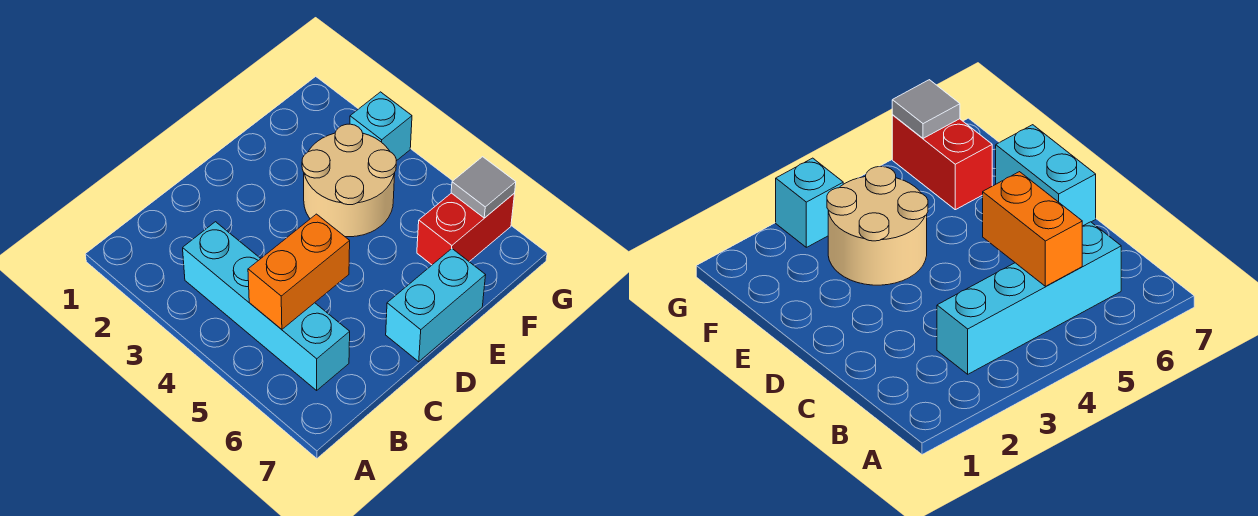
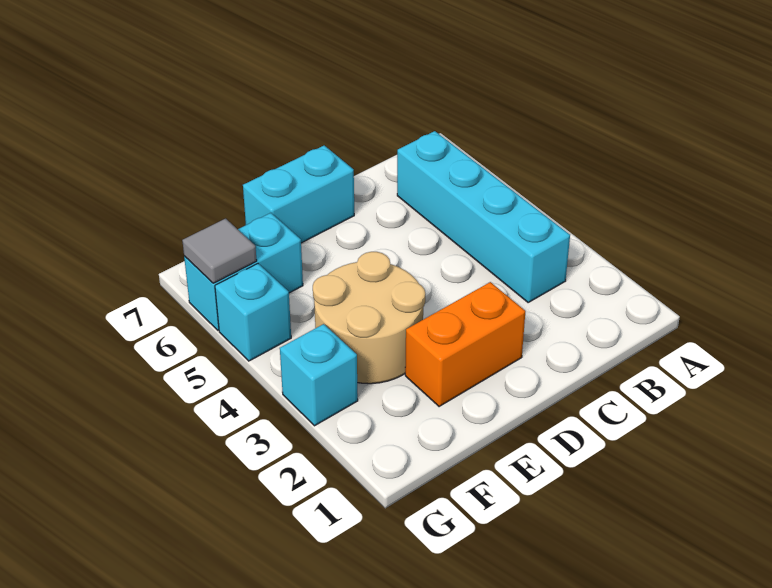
orange 1x2 brick [248,214,350,329] -> orange 1x2 brick moved to [405,282,526,407]
red 1x2 brick [417,193,515,265] -> cyan 1x2 brick [184,213,303,330]
none -> cyan 1x1 brick [215,264,291,361]

